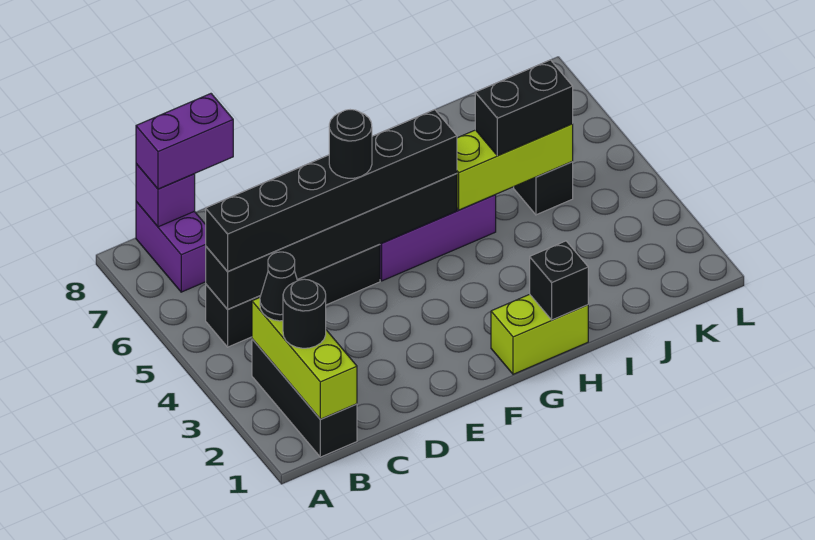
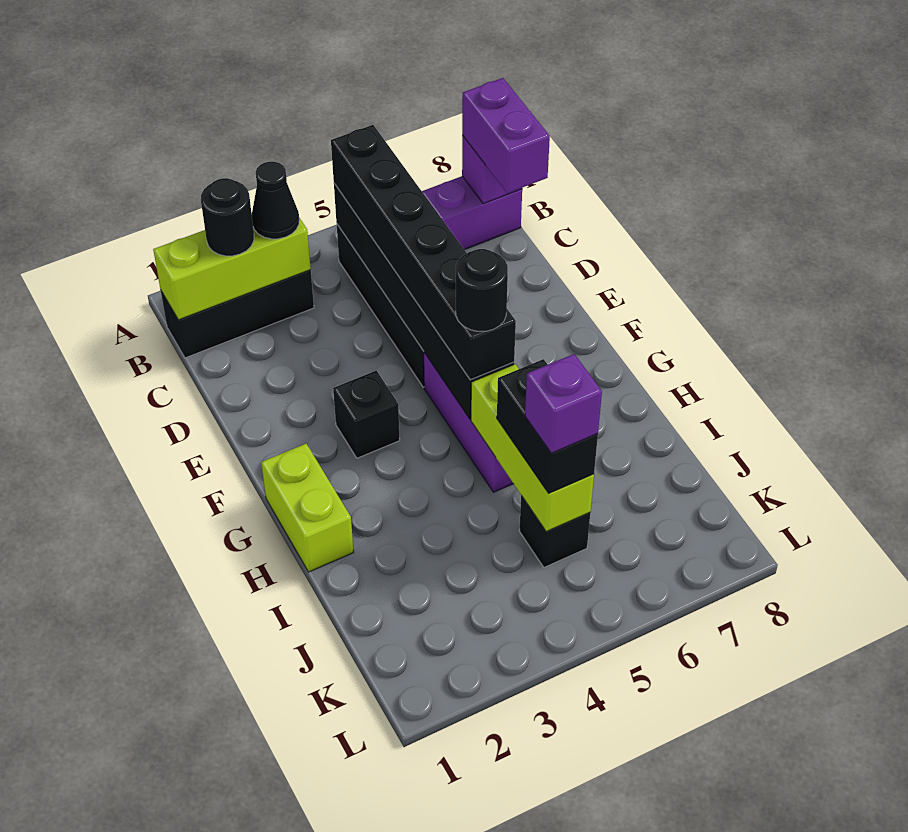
black 1x1 round brick [329,110,372,178] -> black 1x1 round brick moved to [456,249,508,331]
black 1x1 brick [530,241,588,320] -> black 1x1 brick moved to [333,371,400,458]
none -> purple 1x1 brick [525,354,602,453]

